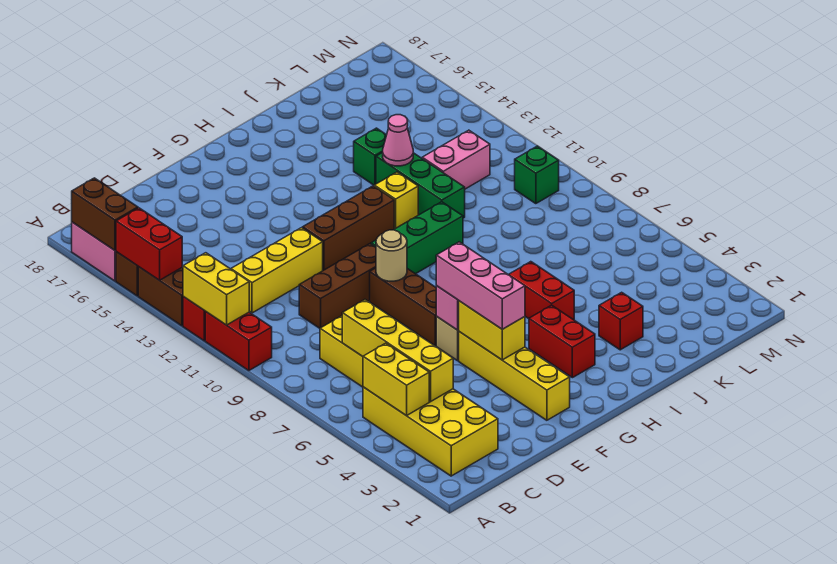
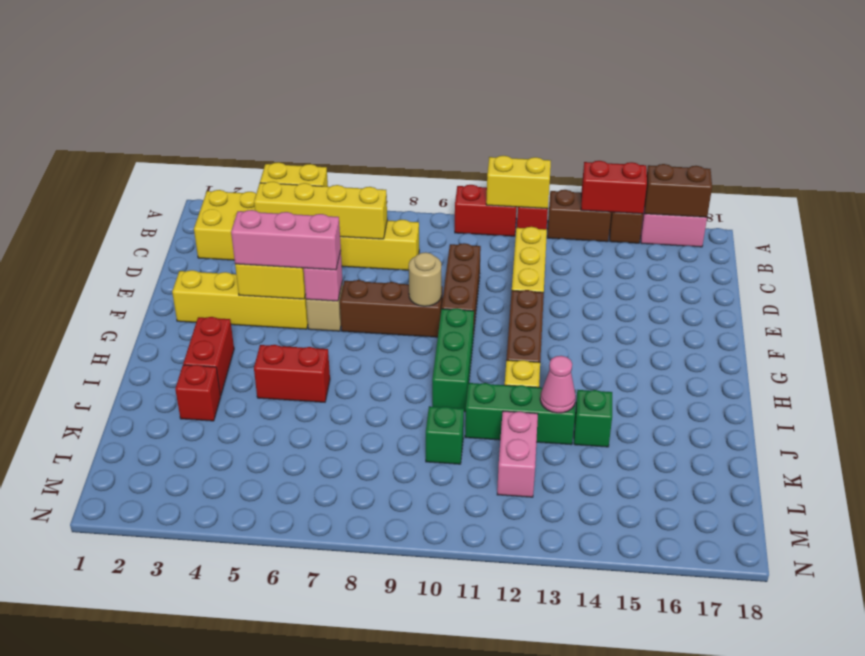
red 1x2 brick [529,305,595,378] -> red 1x2 brick turned to [183,317,234,396]
green 1x1 brick [515,146,559,204] -> green 1x1 brick moved to [426,406,464,464]

